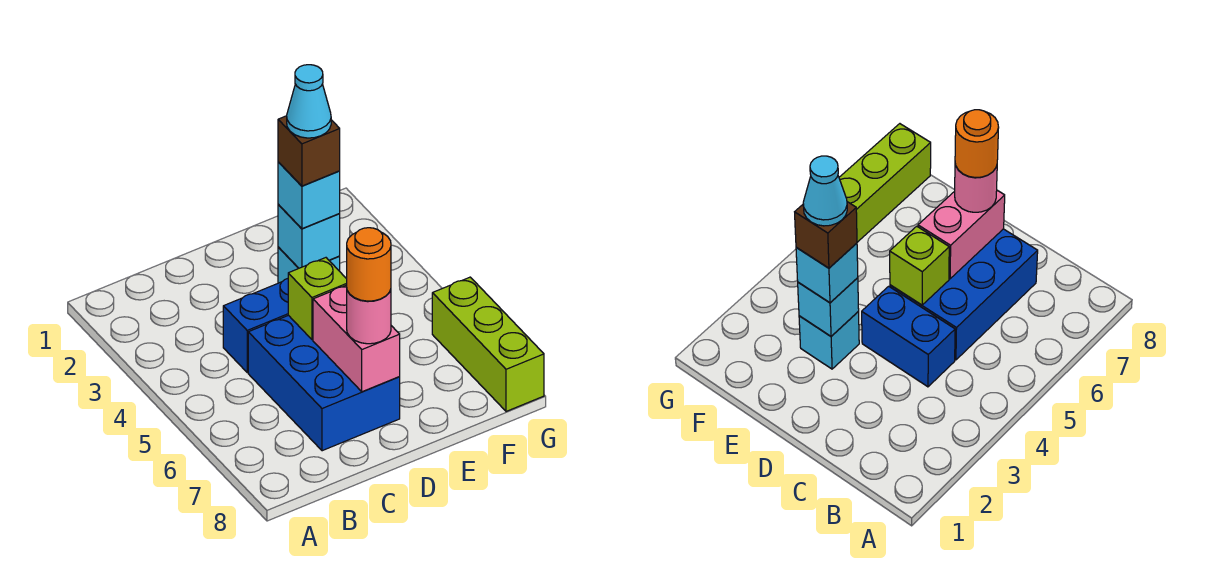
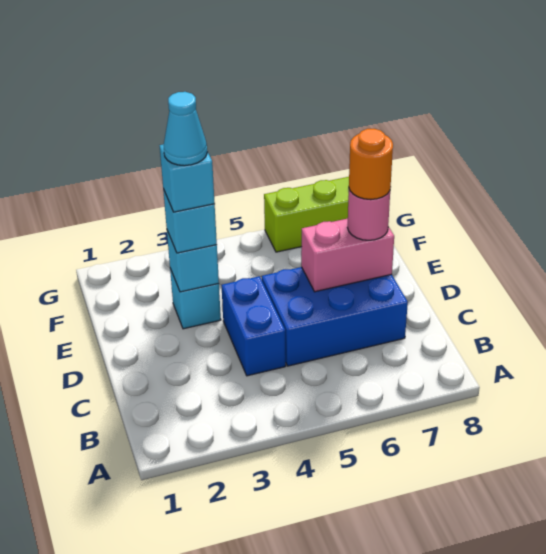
lime 1x1 brick [288,258,347,340] -> none
brown 1x1 brick [278,116,340,186] -> cyan 1x1 brick [160,144,215,212]

